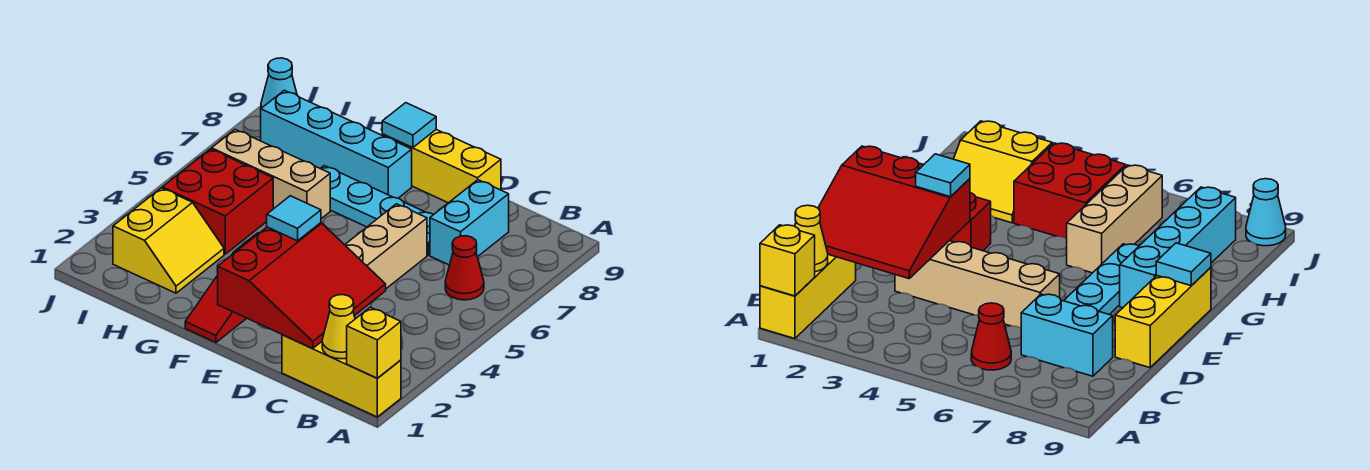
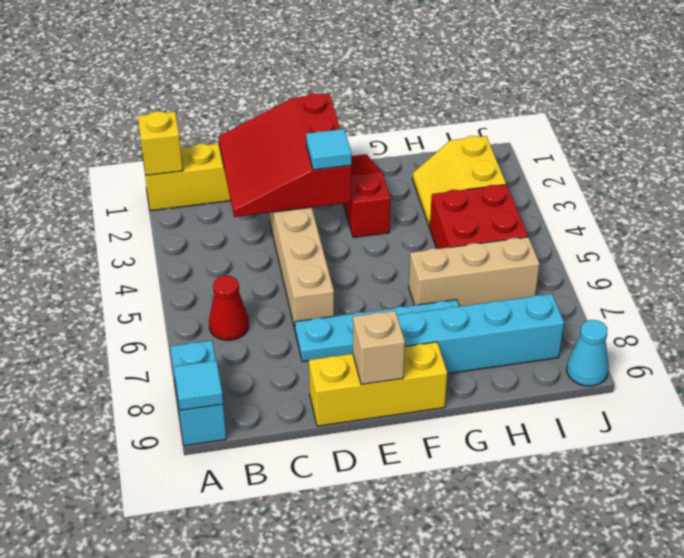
yellow 1x1 cone [322,295,355,359] -> none
cyan 1x2 brick [430,180,509,265] -> cyan 1x2 brick moved to [170,340,226,446]
none -> tan 1x1 brick [353,311,405,384]
cyan 1x1 tile [382,103,436,148] -> cyan 1x1 tile moved to [174,360,223,410]

